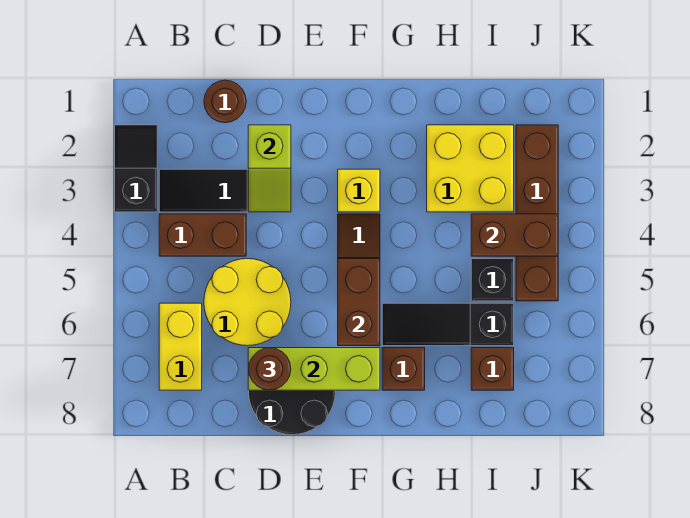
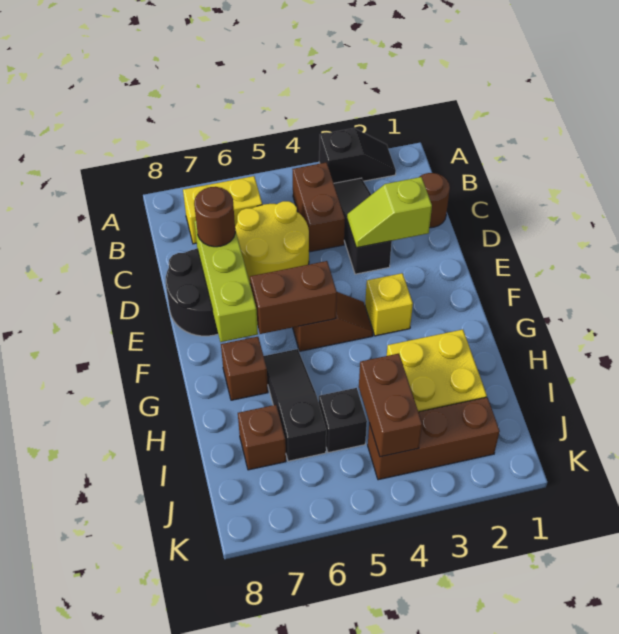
brown 1x4 brick [516,125,558,301] -> brown 1x3 brick [368,397,500,480]

